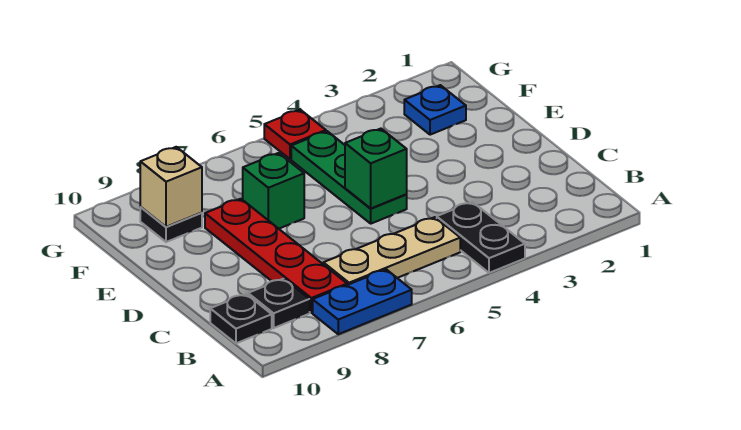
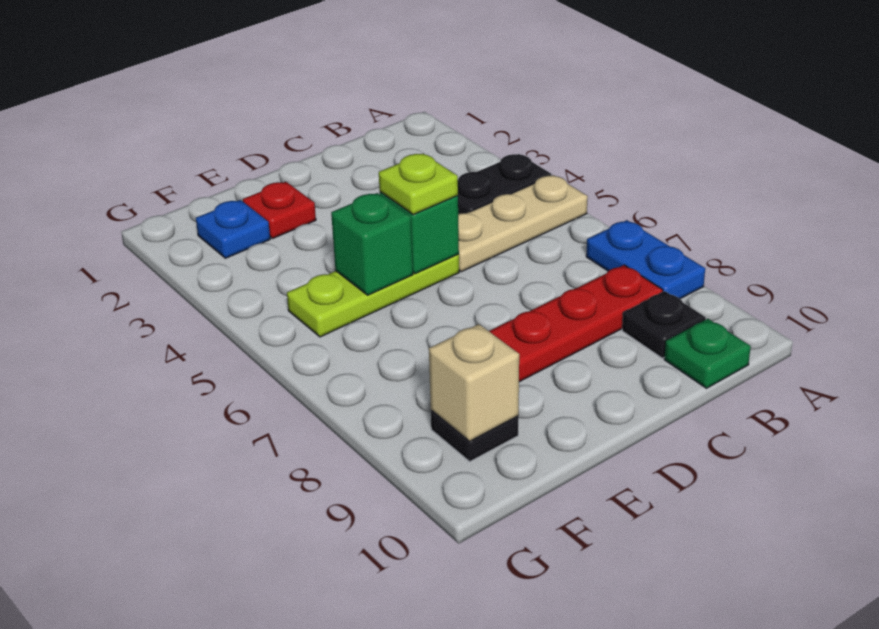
tan 1x3 plate [323,217,460,285] -> tan 1x3 plate turned to [458,175,588,272]
black 1x1 plate [210,294,272,343] -> green 1x1 plate [664,319,751,388]
green 1x3 plate [291,131,407,224] -> lime 1x3 plate [287,254,459,337]
none -> lime 1x1 plate [379,154,458,215]
green 1x1 brick [243,153,304,229] -> green 1x1 brick moved to [331,193,413,295]
red 1x1 plate [264,110,326,159] -> red 1x1 plate moved to [243,182,316,238]

